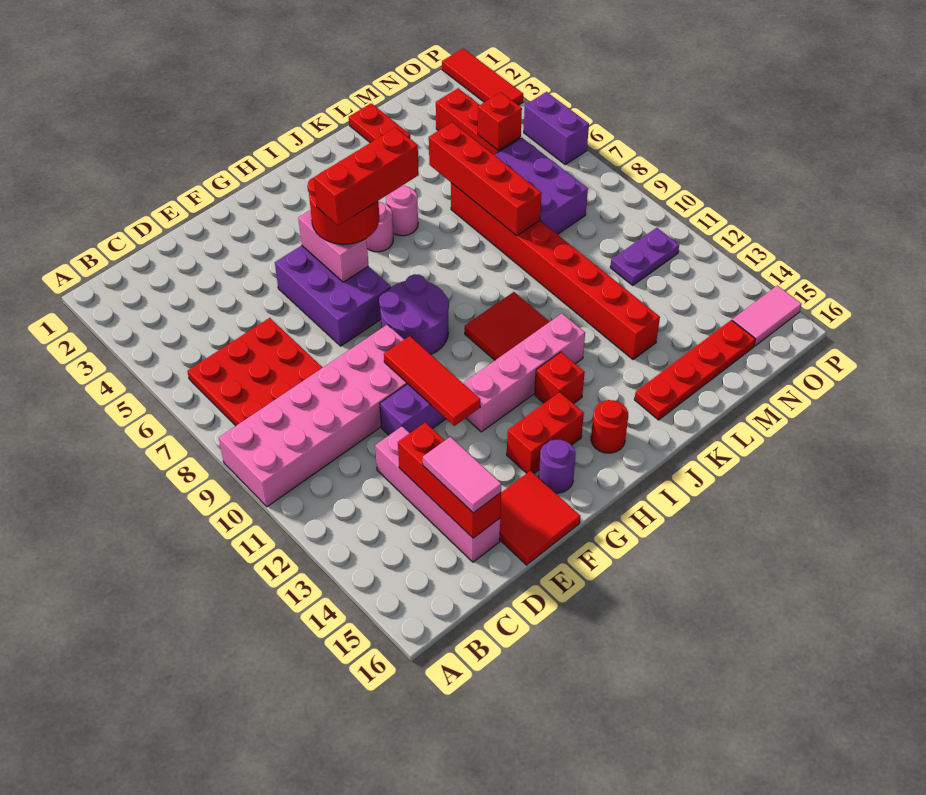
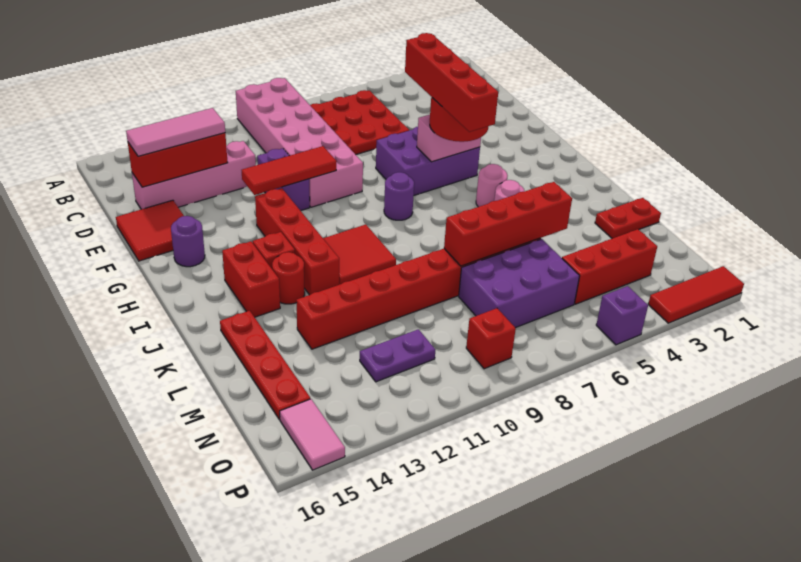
pink 1x2 tile [423,437,501,513] -> pink 1x3 tile [126,108,225,156]
red 1x3 brick [314,127,419,226] -> red 1x4 brick [405,33,498,132]
purple 2x2 round brick [379,274,449,354] -> purple 1x1 round brick [384,172,414,220]
pink 1x4 brick [463,314,585,432] -> red 1x4 brick [255,188,339,295]
red 1x2 brick [507,392,584,473] -> red 1x2 brick moved to [222,241,280,317]
red 1x1 round brick [591,400,628,453] -> red 1x1 round brick moved to [272,252,305,304]
red 1x1 brick [478,92,522,150] -> red 1x1 brick moved to [466,308,516,369]
purple 1x2 plate [610,228,679,285] -> purple 1x2 plate turned to [360,329,435,382]
purple 1x2 brick [524,92,589,165] -> purple 1x1 brick [596,286,648,345]

